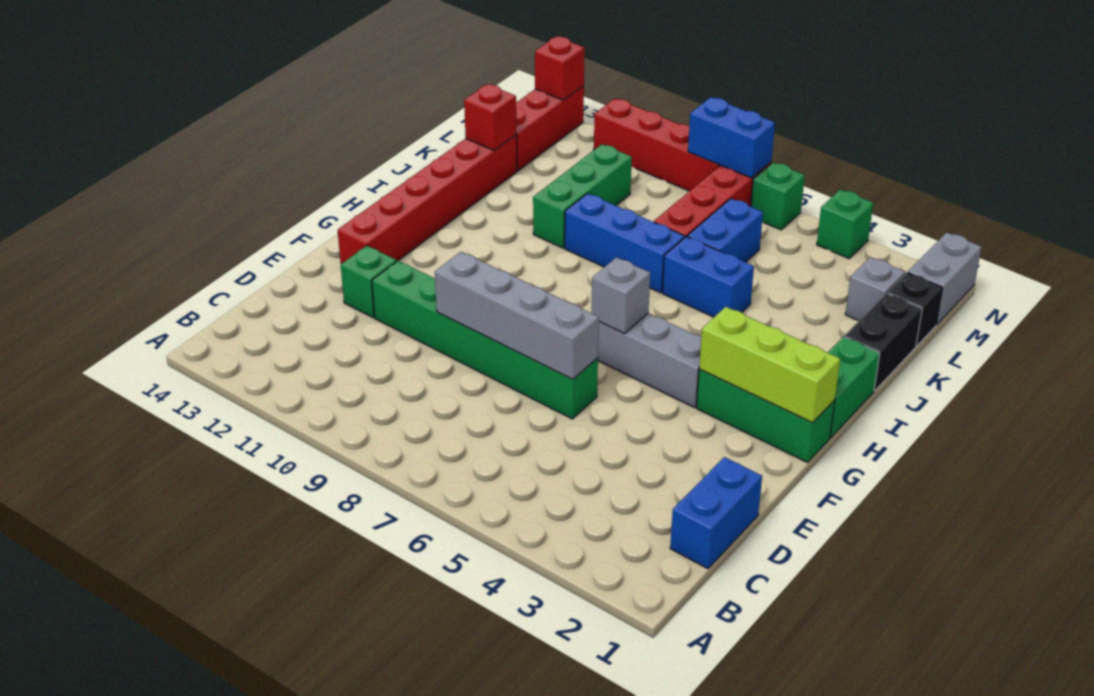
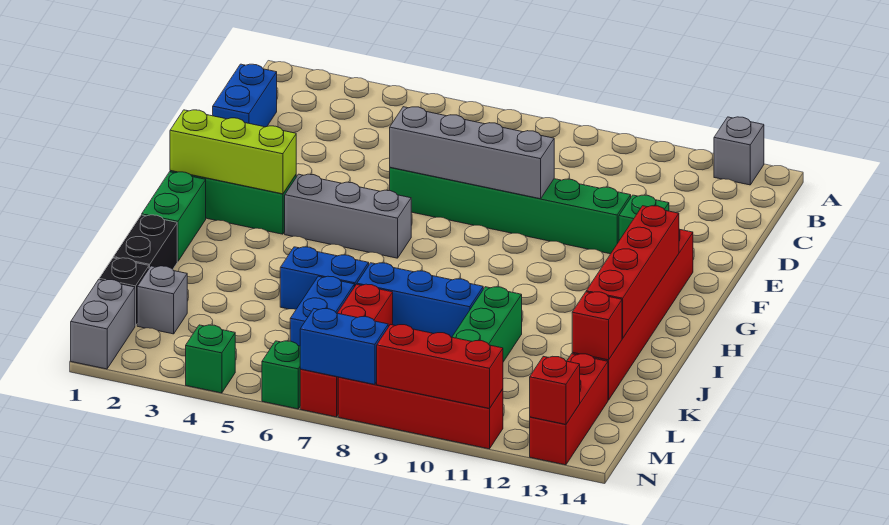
grey 1x1 brick [591,257,650,334] -> grey 1x1 brick moved to [714,117,764,185]
none -> red 1x4 brick [586,206,679,338]
none -> red 1x3 brick [377,324,503,408]

